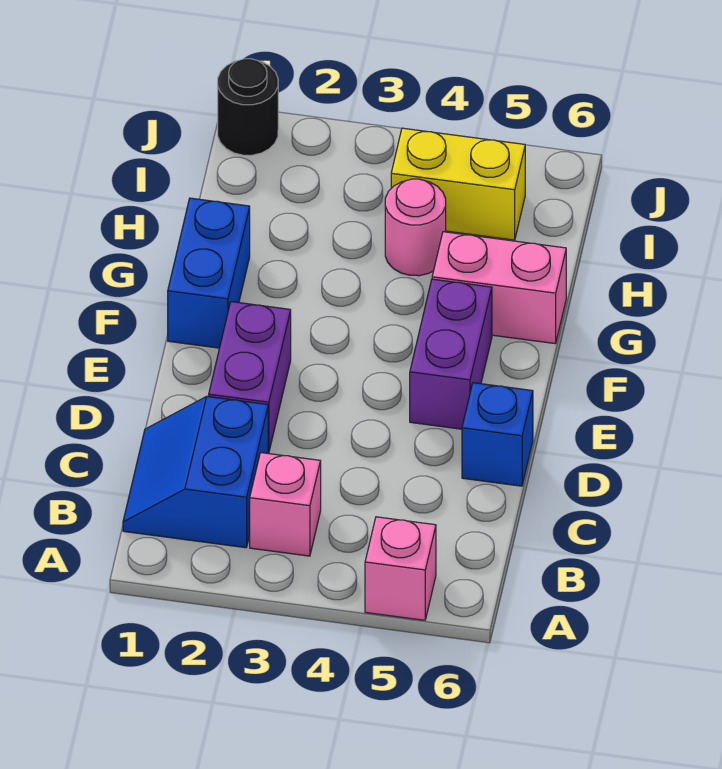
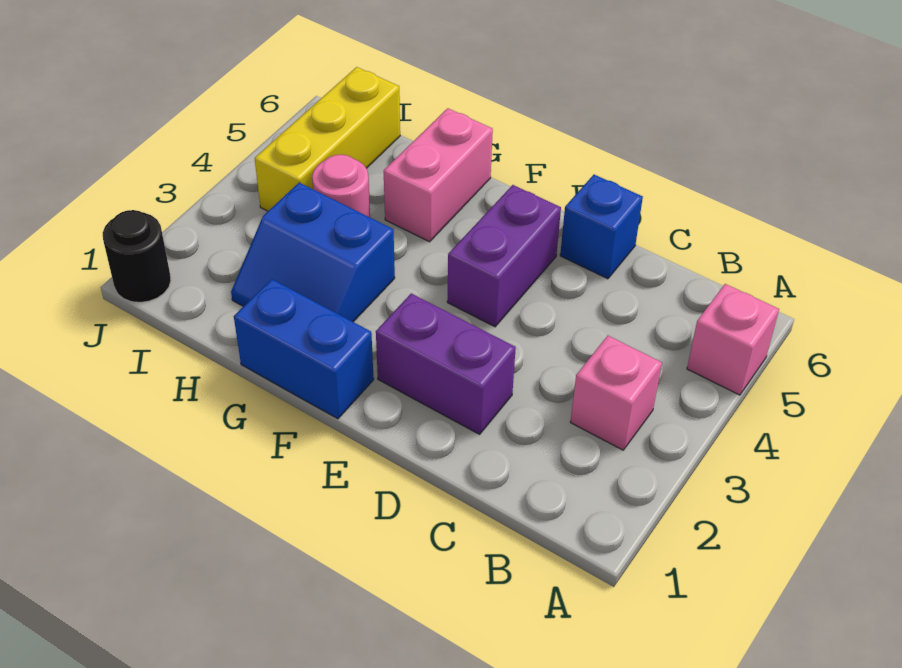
blue 2x2 slope [123,396,268,548] -> blue 2x2 slope moved to [231,183,395,322]
purple 1x2 brick [410,279,492,429] -> purple 1x2 brick turned to [447,185,561,327]
yellow 1x2 brick [391,128,525,240] -> yellow 1x3 brick [255,67,400,211]

